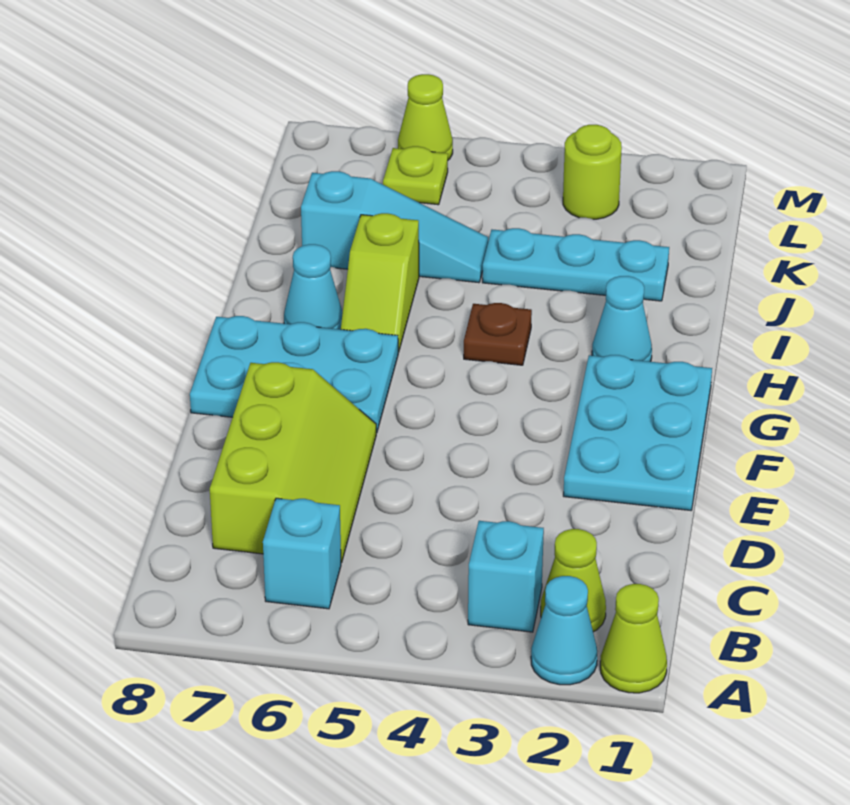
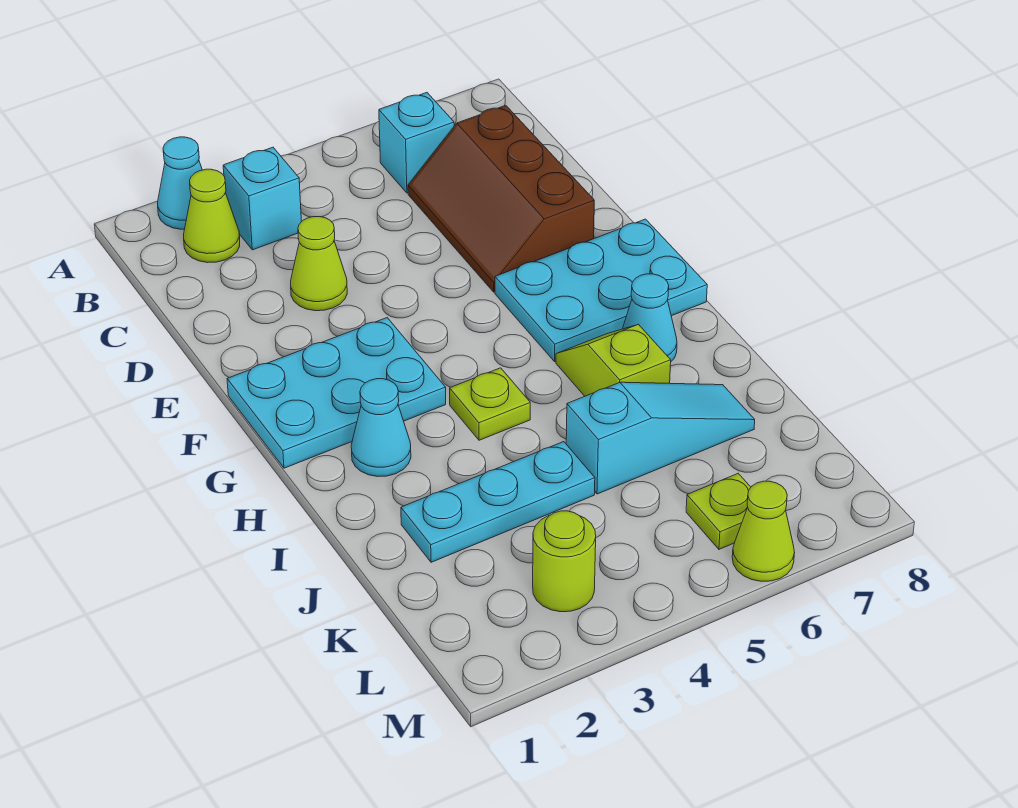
lime 1x1 cone [600,584,667,693] -> lime 1x1 cone moved to [291,217,347,311]
lime 2x3 slope [210,362,376,563] -> brown 2x3 slope [408,105,594,292]
cyan 2x3 plate [563,355,712,510] -> cyan 2x3 plate turned to [227,318,446,468]
brown 1x1 plate [464,303,532,365] -> lime 1x1 plate [450,368,530,440]
cyan 1x3 slope [301,171,488,283] -> cyan 1x3 slope turned to [566,382,755,494]

